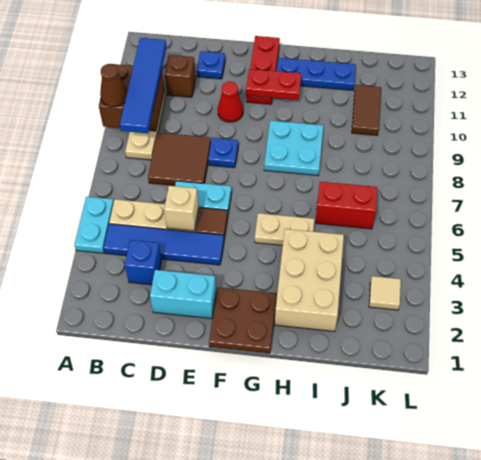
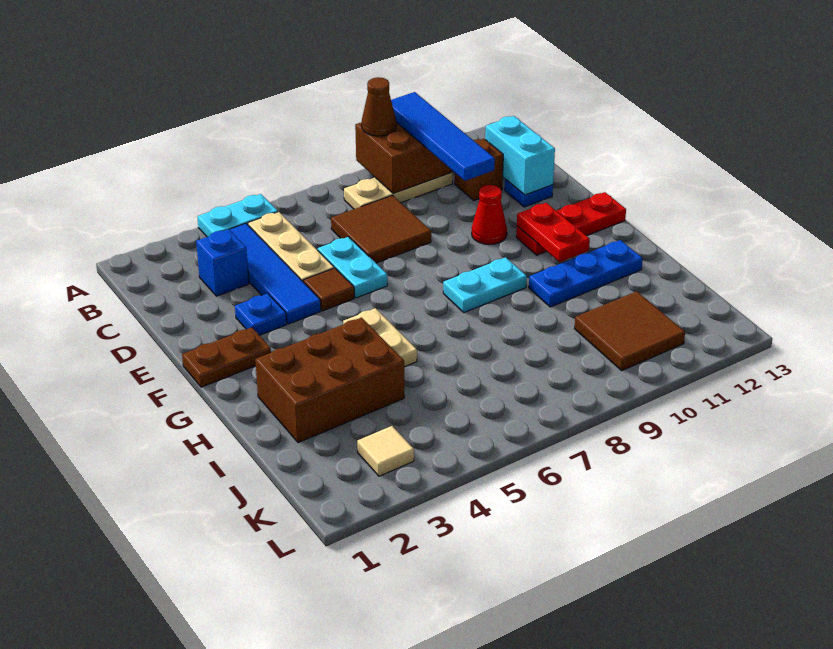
blue 1x4 tile [120,38,166,133] -> blue 1x4 tile turned to [391,92,495,181]
cyan 1x2 brick [150,270,216,319] -> cyan 1x2 brick moved to [485,116,555,195]
tan 1x1 brick [164,186,199,231] -> none
blue 1x1 plate [208,138,238,168] -> blue 1x1 plate moved to [235,293,287,335]
brown 2x2 plate [209,288,276,353] -> brown 1x2 plate [182,327,271,387]
cyan 2x2 plate [264,121,323,175] -> cyan 1x2 plate [443,257,527,312]
blue 1x3 plate [277,58,356,90] -> blue 1x3 plate turned to [529,240,643,307]
tan 2x3 brick [275,229,344,331] -> brown 2x3 brick [255,318,404,443]
red 1x2 brick [316,182,377,229] -> none
brown 1x2 tile [352,85,381,135] -> brown 2x2 tile [574,291,685,370]

